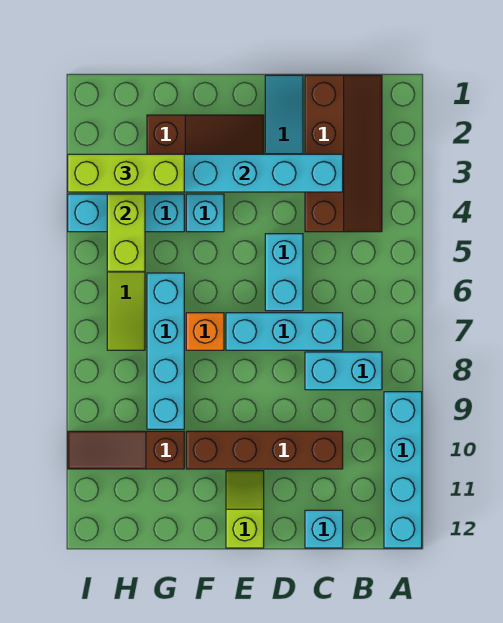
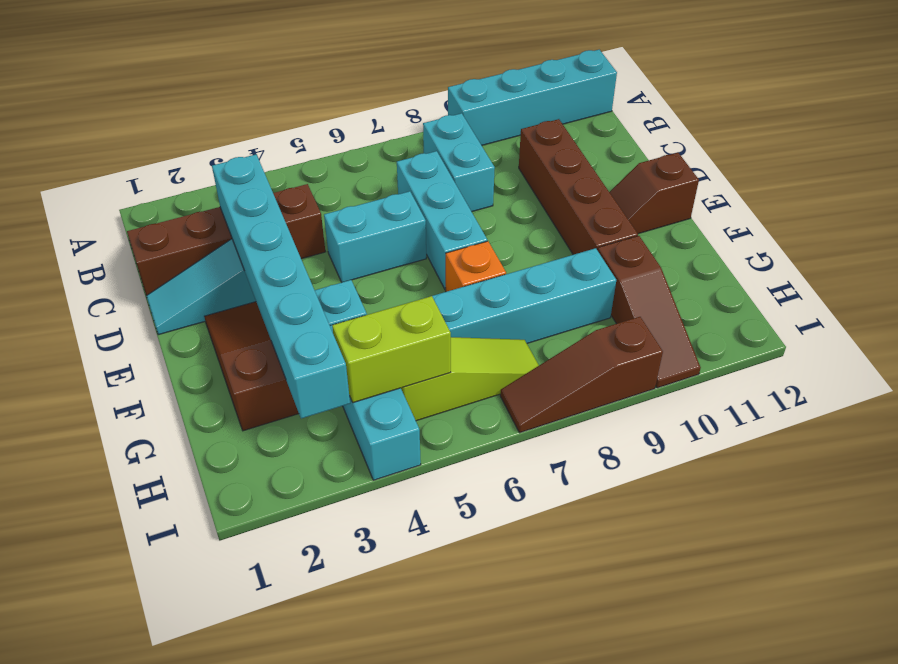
cyan 1x1 brick [305,510,343,548] -> none
lime 1x2 slope [226,471,264,548] -> brown 1x2 slope [610,153,699,234]
lime 1x3 brick [68,154,184,192] -> none
none -> brown 1x3 slope [500,317,663,433]

